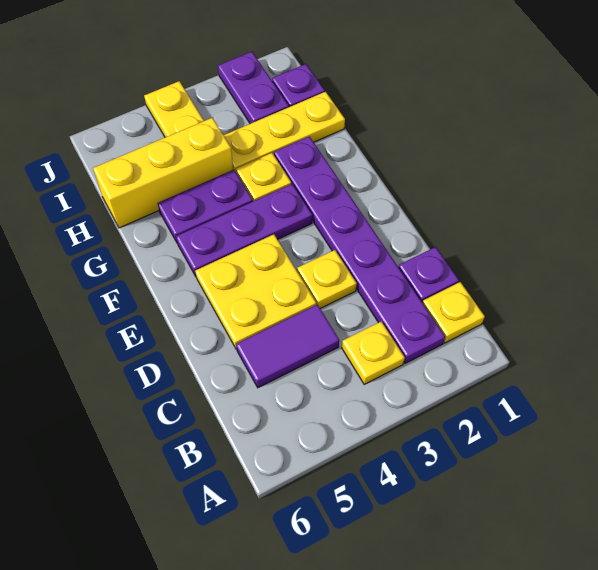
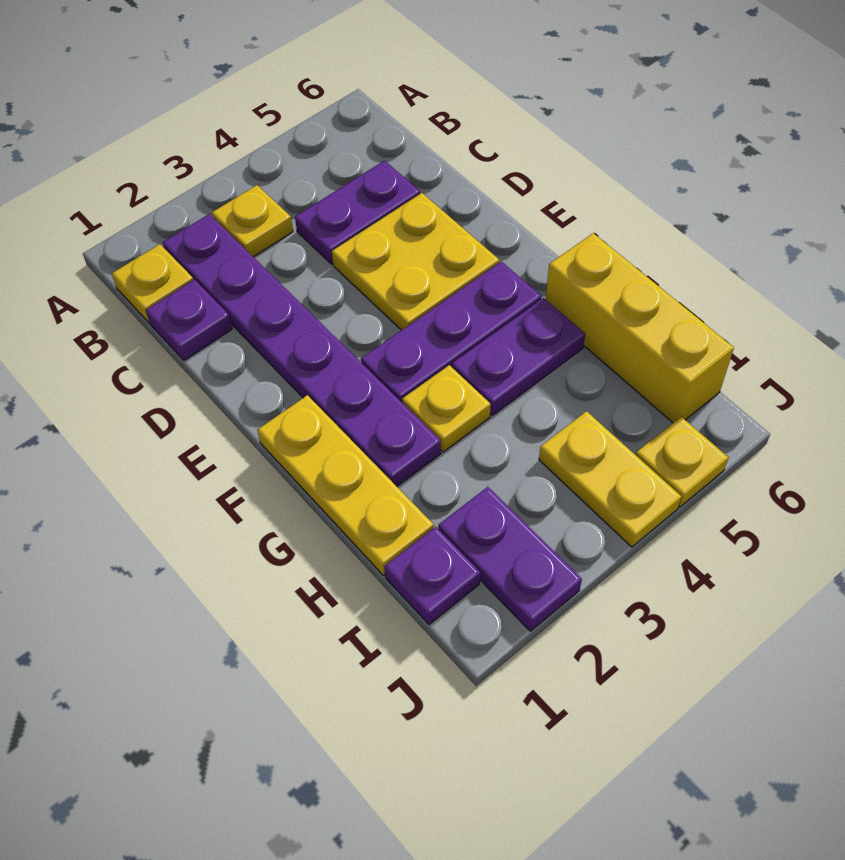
purple 1x2 tile [236,305,339,388] -> purple 1x2 plate [295,161,420,264]
yellow 1x1 plate [297,250,357,308] -> yellow 1x1 plate moved to [636,417,729,507]
yellow 1x3 plate [224,92,345,172] -> yellow 1x3 plate turned to [257,395,434,575]
yellow 1x3 brick [93,118,233,228] -> yellow 1x3 brick turned to [546,233,734,423]

